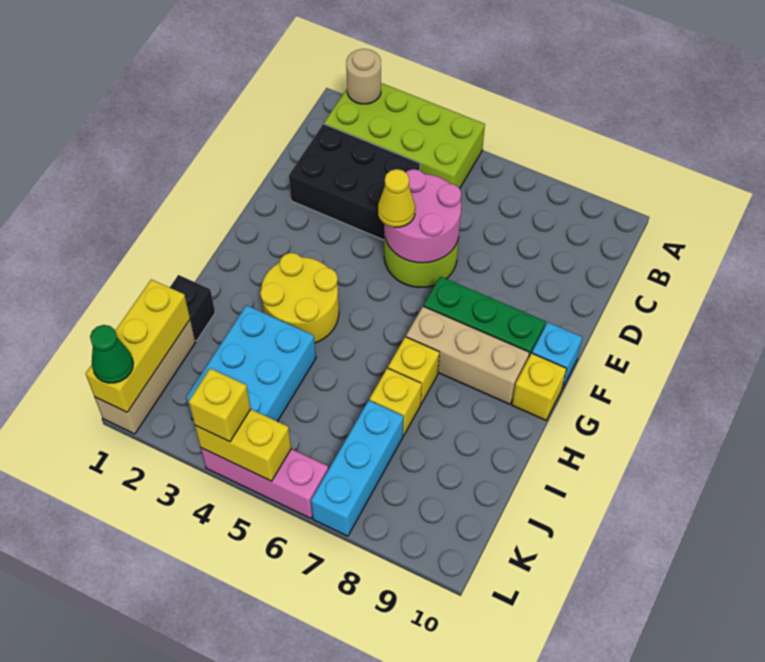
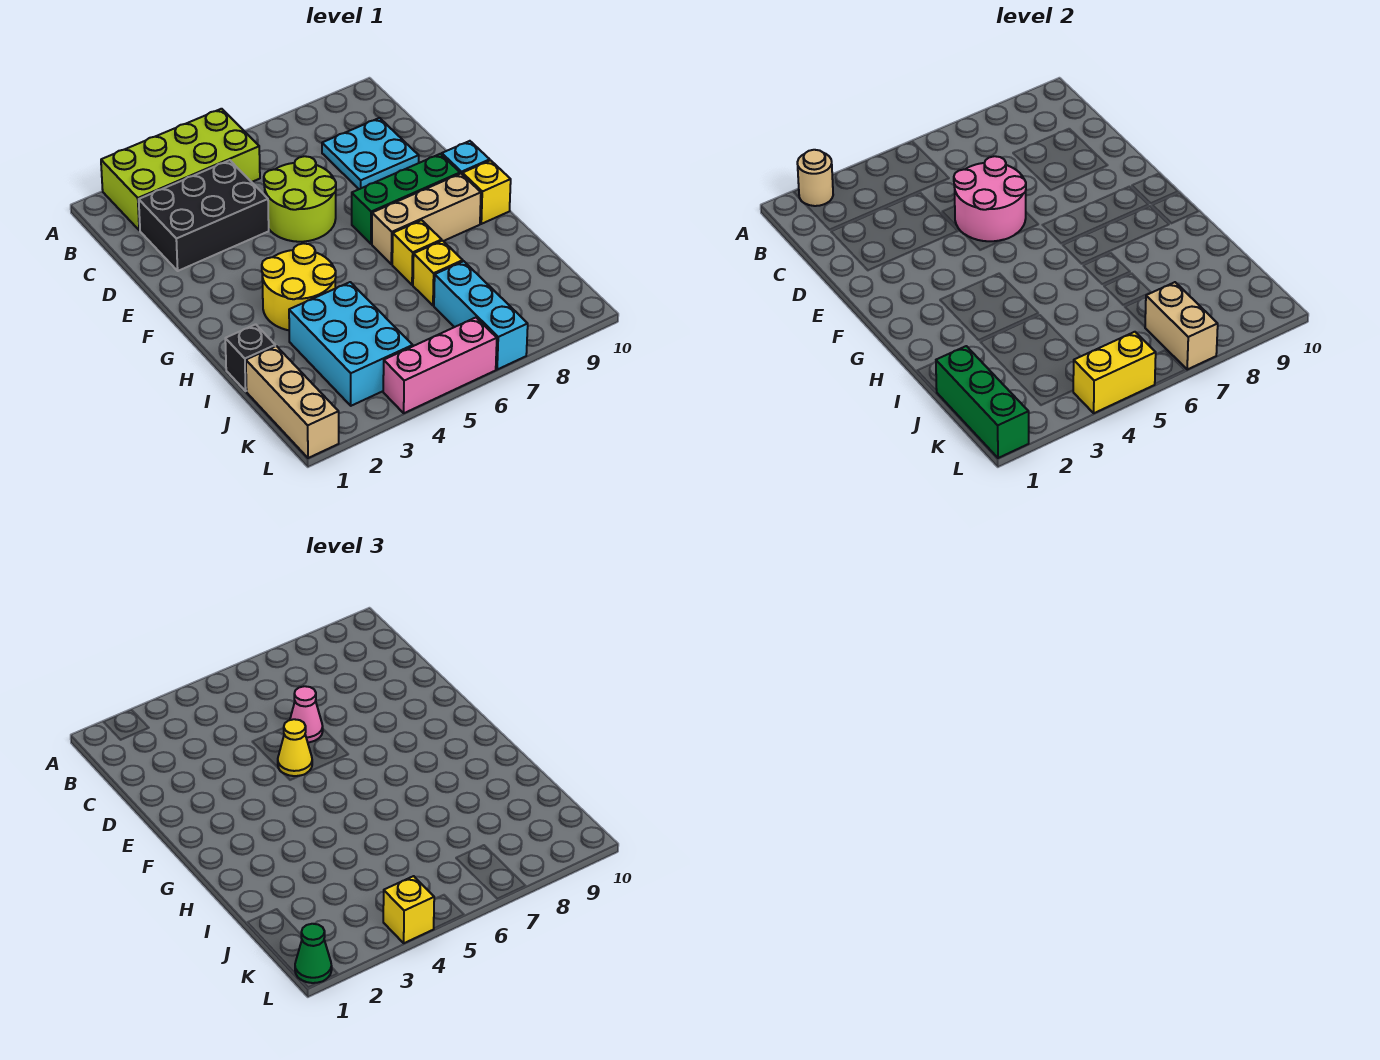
none -> cyan 2x2 plate [322,118,419,189]
none -> pink 1x1 cone [290,686,323,742]
yellow 1x3 brick [86,279,190,412] -> green 1x3 brick [936,346,1029,458]
none -> tan 1x2 brick [1145,282,1218,369]

